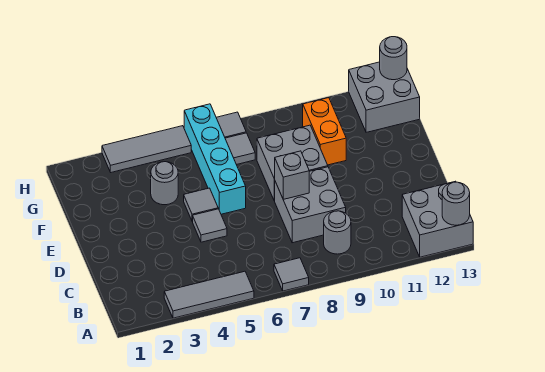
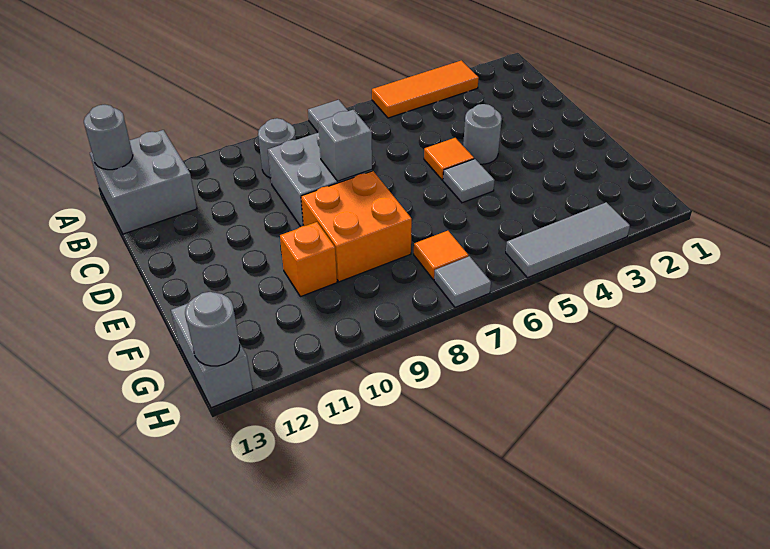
grey 1x3 tile [164,271,254,318] -> orange 1x3 tile [372,61,479,118]
grey 1x1 tile [193,209,227,242] -> orange 1x1 tile [424,138,474,180]
cyan 1x4 brick [184,104,246,214] -> none
grey 2x2 brick [257,125,328,201] -> orange 2x2 brick [301,171,412,282]
grey 1x1 round brick [151,162,178,205] -> grey 1x1 round brick moved to [463,104,502,164]
orange 1x2 brick [303,98,346,165] -> orange 1x1 brick [280,222,337,297]
grey 1x1 tile [225,133,255,165] -> orange 1x1 tile [414,231,468,280]
grey 2x2 brick [349,62,420,132] -> grey 1x2 brick [171,304,253,408]

